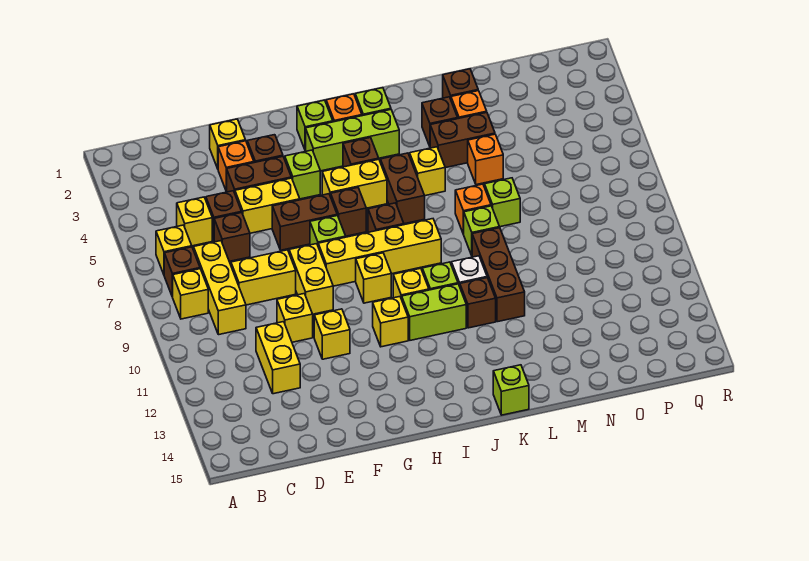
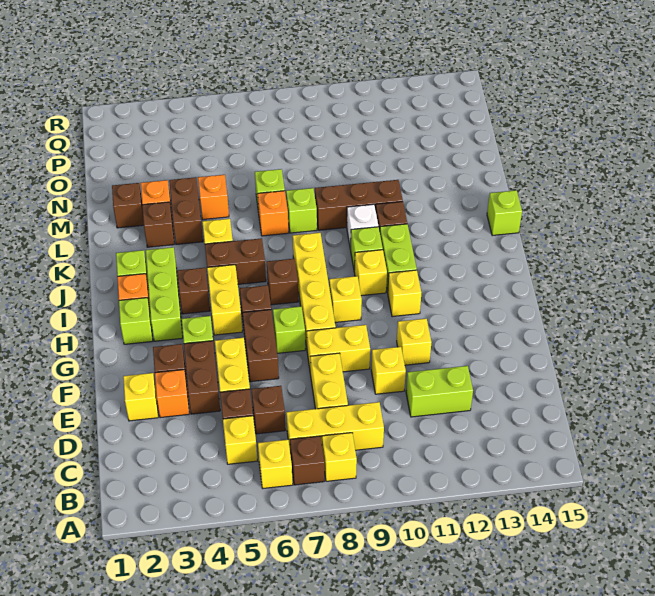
yellow 1x2 brick [256,322,300,394] -> lime 1x2 brick [406,366,473,417]

